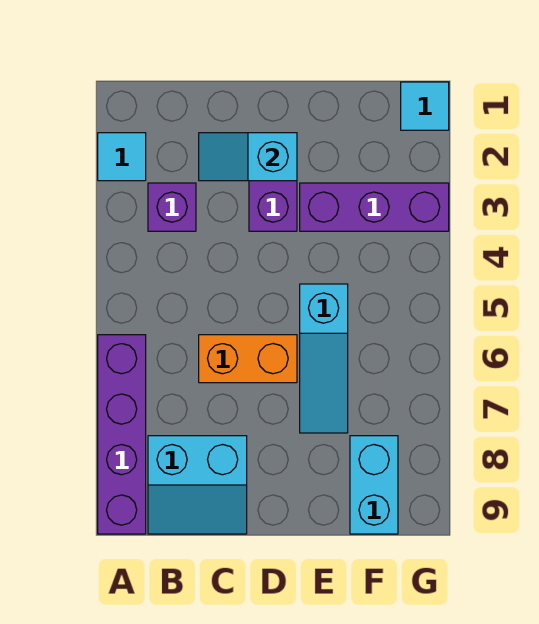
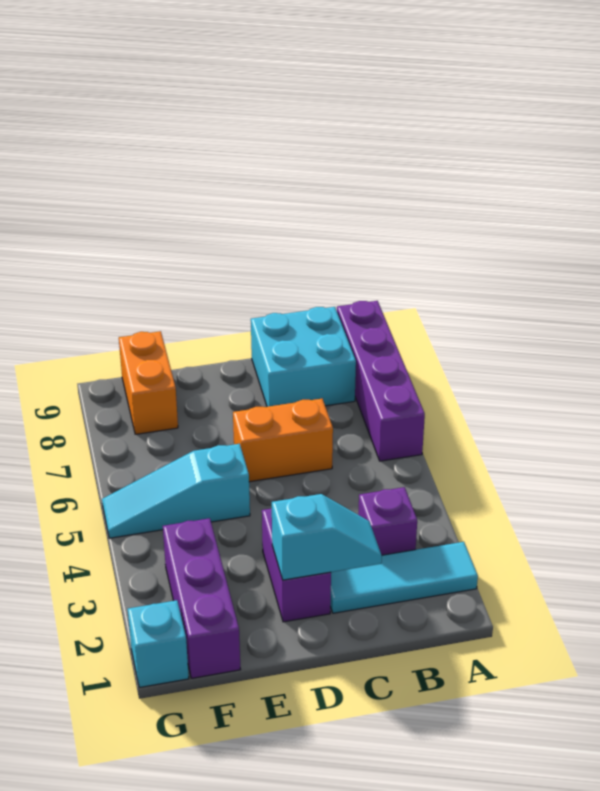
cyan 1x1 tile [98,133,146,181] -> cyan 1x3 tile [330,542,478,613]
cyan 2x2 slope [148,436,247,534] -> cyan 2x2 brick [251,307,356,407]
purple 1x3 brick [300,183,449,231] -> purple 1x3 brick turned to [163,518,241,678]
cyan 1x3 slope [300,284,348,433] -> cyan 1x3 slope turned to [102,444,250,538]
cyan 1x2 brick [350,436,398,534] -> orange 1x2 brick [119,331,178,434]
cyan 1x1 tile [401,82,449,130] -> cyan 1x1 brick [128,600,189,688]

